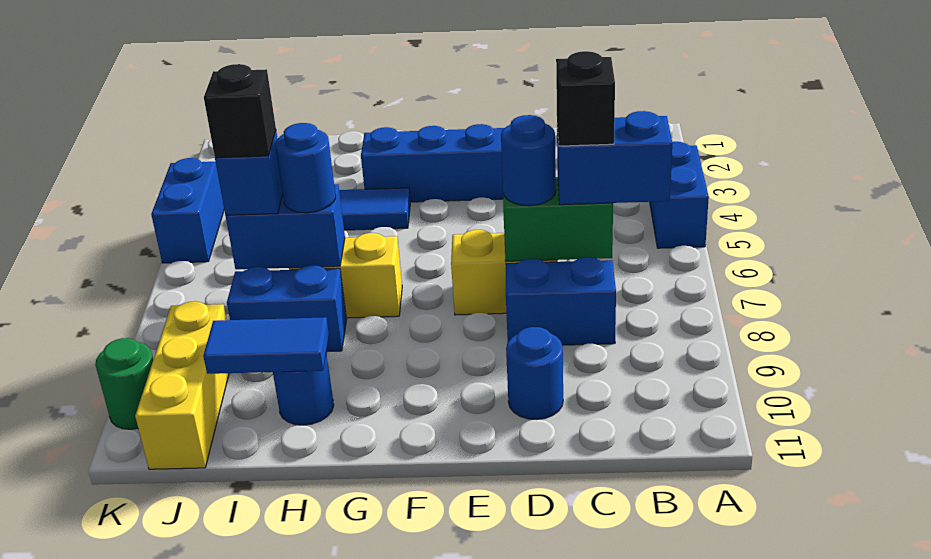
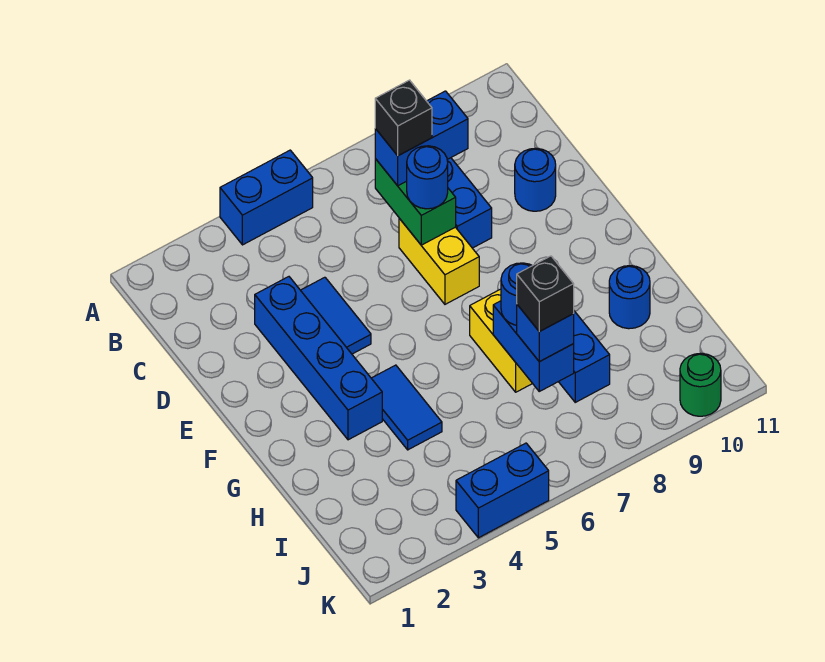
blue 1x2 brick [557,111,672,205] -> blue 1x2 brick turned to [375,91,468,186]
blue 1x2 tile [203,317,329,374] -> blue 1x2 tile moved to [301,277,371,354]
yellow 1x3 brick [135,301,229,469] -> none

